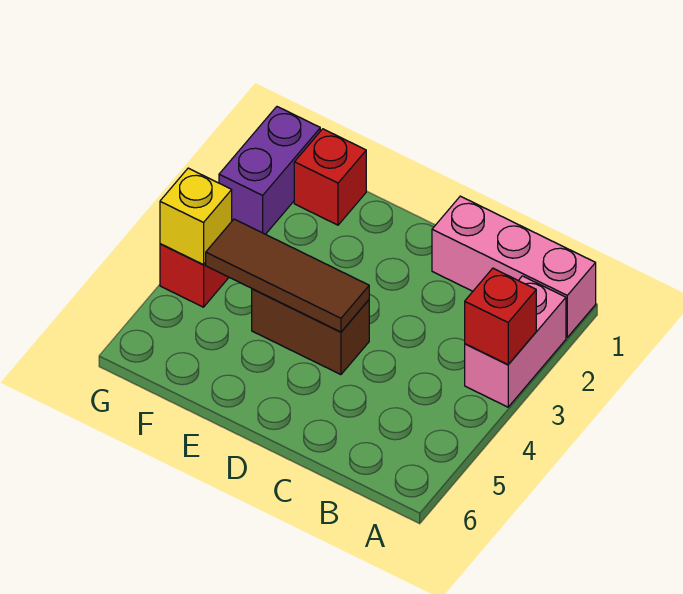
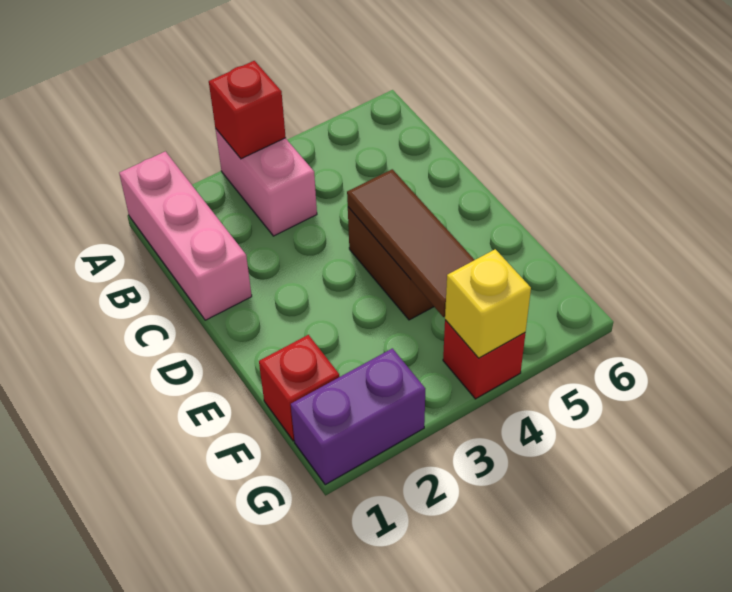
pink 1x2 brick [465,276,566,407] -> pink 1x2 brick turned to [215,128,317,236]

